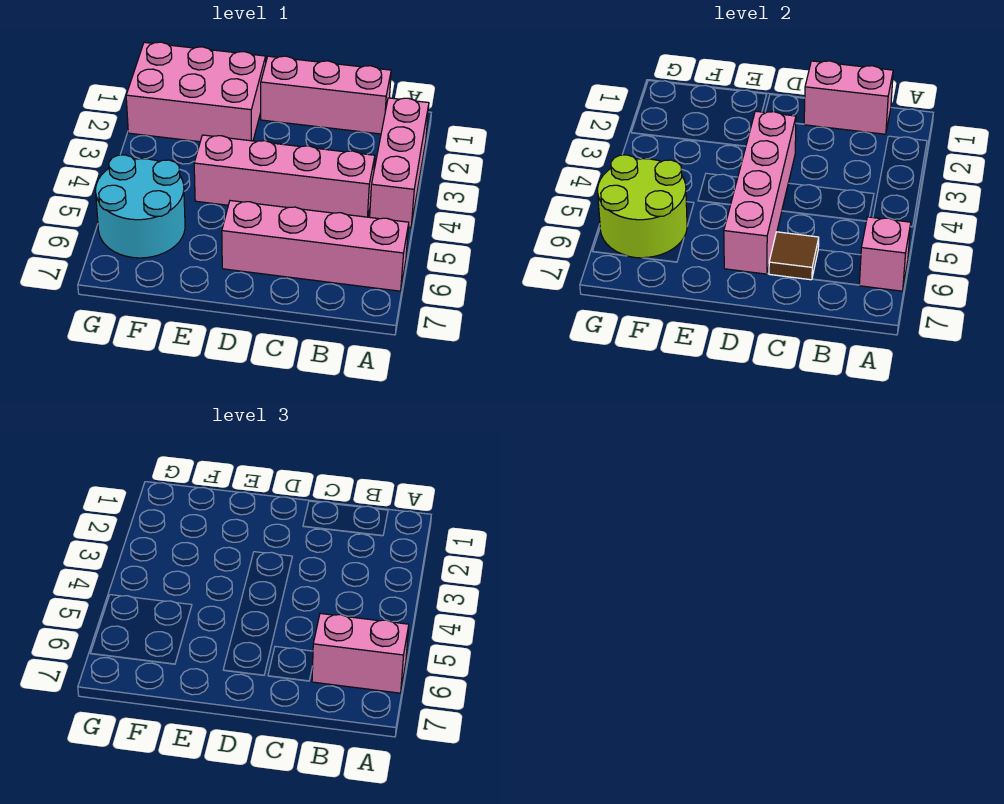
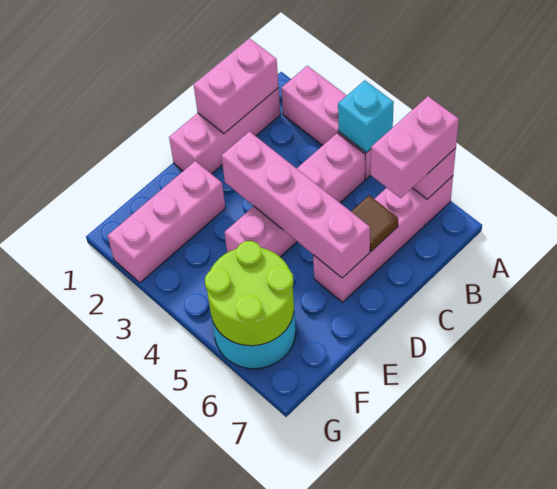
none -> cyan 1x1 brick [338,80,394,153]
pink 2x3 brick [126,42,266,142] -> pink 1x3 brick [108,161,225,283]

